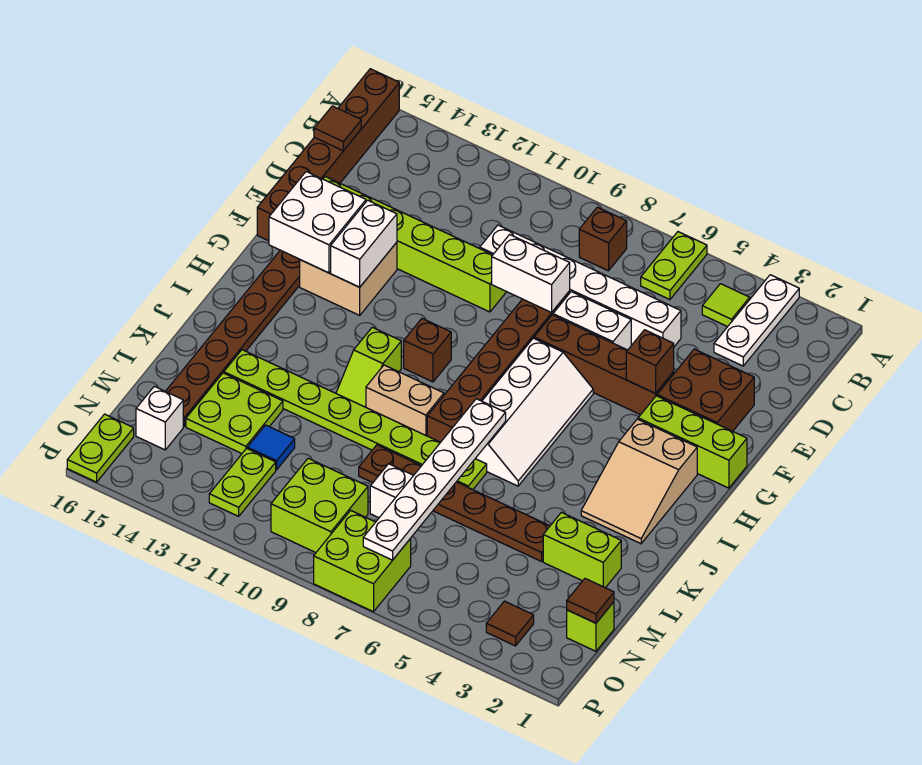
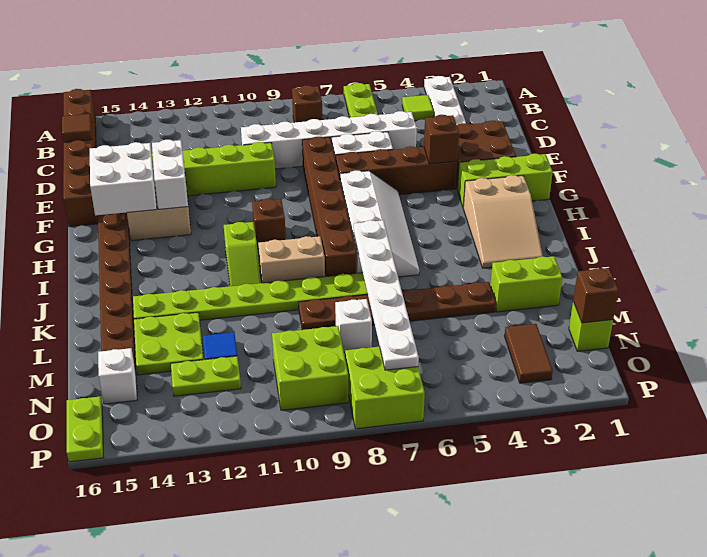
white 1x2 brick [492,235,570,312] -> none
brown 1x1 tile [567,579,614,623] -> brown 1x1 brick [573,268,619,323]
lime 1x2 plate [209,448,276,516] -> lime 1x2 plate turned to [171,356,241,396]
brown 1x1 tile [486,601,534,646] -> brown 1x2 tile [505,324,553,383]

